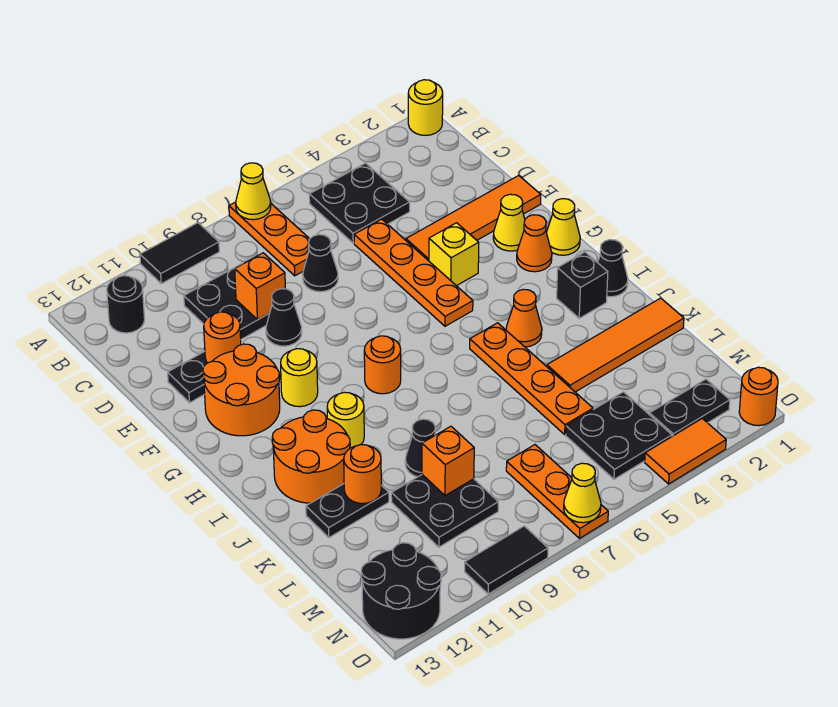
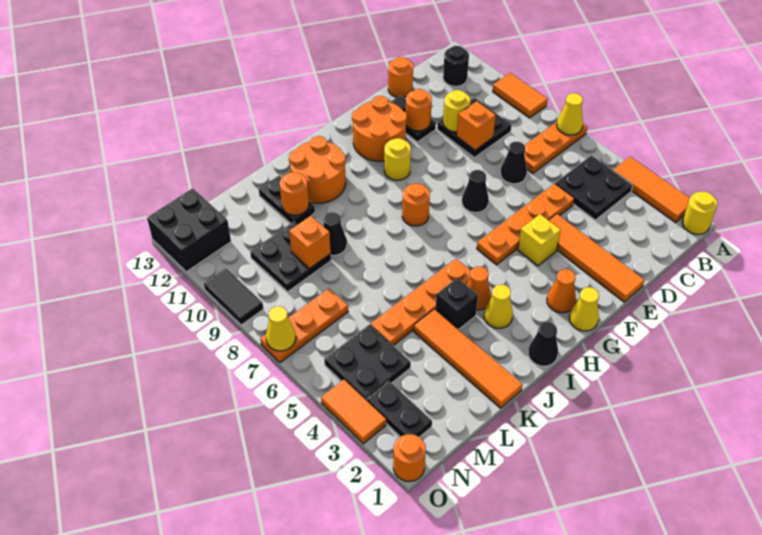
none -> orange 1x3 tile [613,157,690,222]
black 1x2 tile [140,223,219,284] -> orange 1x2 tile [493,73,548,118]
none -> orange 1x1 round brick [388,57,413,98]
black 1x1 cone [266,289,302,346] -> black 1x1 cone moved to [462,170,489,212]
yellow 1x1 cone [493,194,525,251] -> yellow 1x1 cone moved to [484,285,513,328]
black 1x1 brick [557,252,608,318] -> black 1x1 brick moved to [436,278,478,329]
yellow 1x1 round brick [327,392,364,448] -> yellow 1x1 round brick moved to [443,90,470,132]
black 2x2 round brick [361,543,441,639] -> black 2x2 brick [147,188,231,272]

